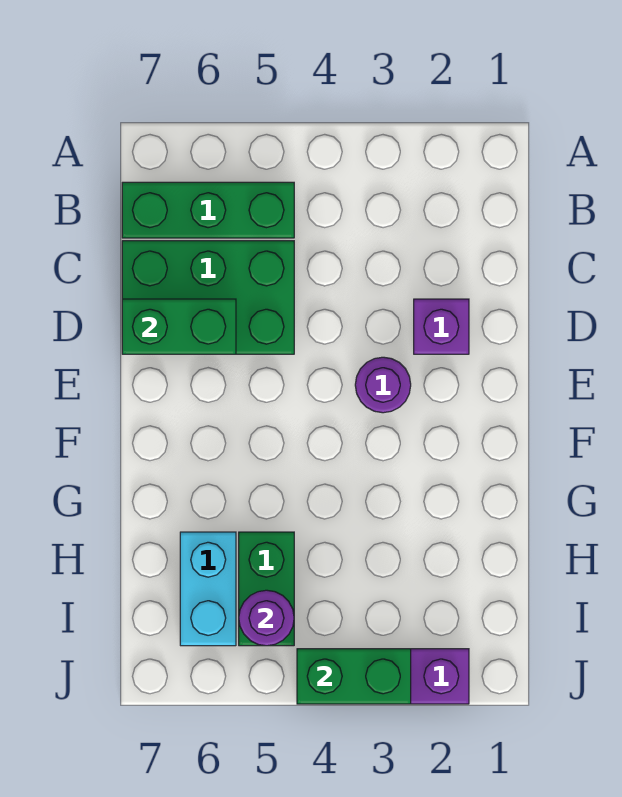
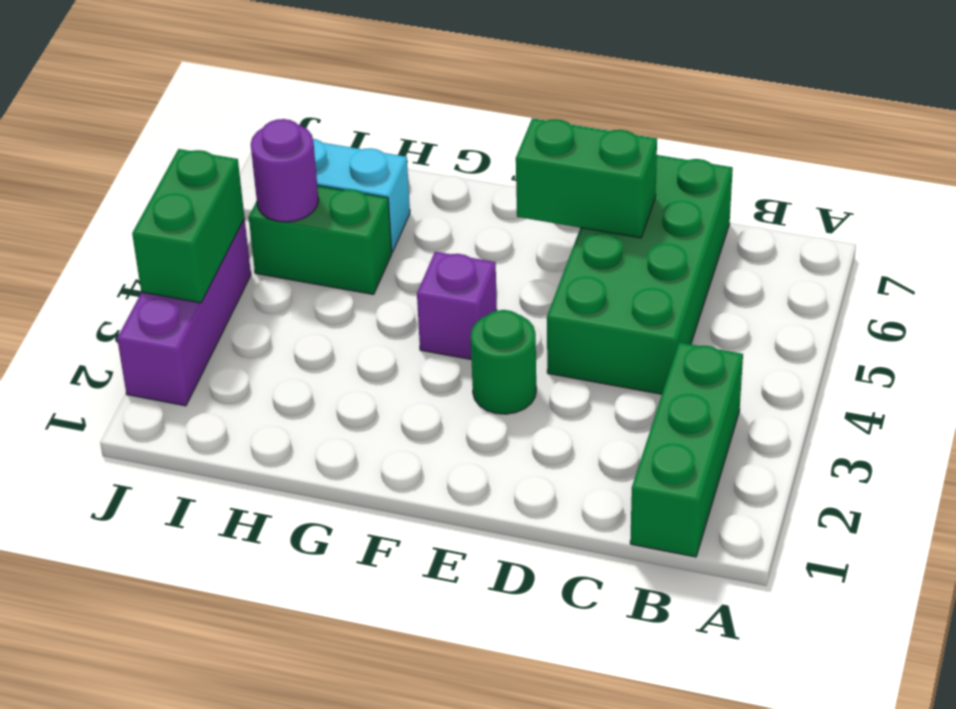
green 1x3 brick [122,182,294,238] -> green 1x3 brick moved to [630,342,743,557]
green 2x3 brick [122,241,294,354] -> green 2x4 brick [547,155,733,394]
purple 1x1 brick [414,299,469,354] -> purple 1x1 brick moved to [417,252,497,360]
green 1x2 brick [122,299,236,354] -> green 1x2 brick turned to [516,118,657,238]
purple 1x1 round brick [355,357,411,413] -> green 1x1 round brick [471,310,536,414]

